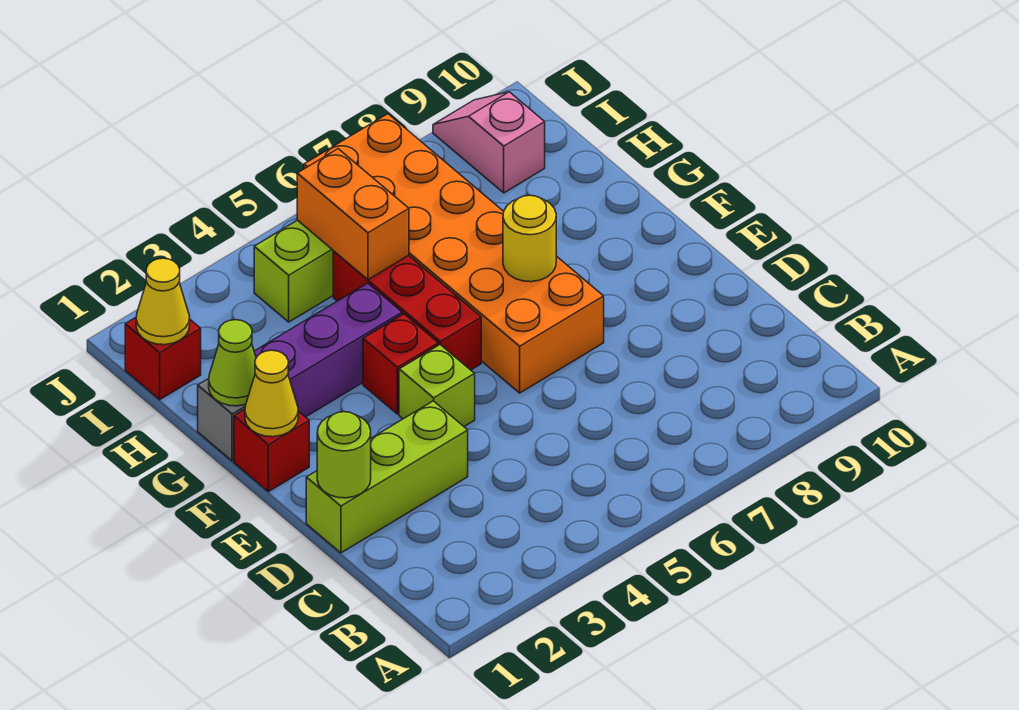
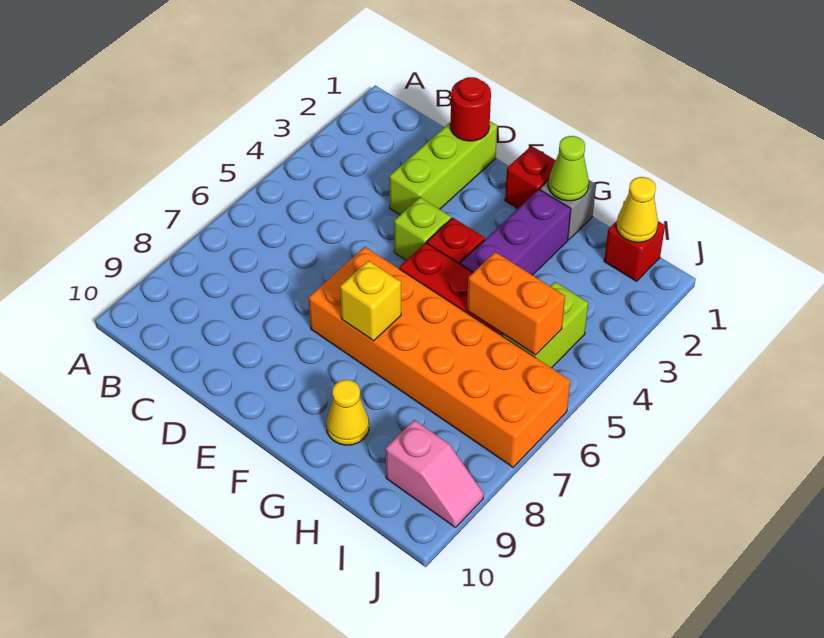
lime 1x1 round brick [317,412,371,498] -> red 1x1 round brick [450,77,491,141]
yellow 1x1 cone [245,350,298,437] -> yellow 1x1 cone moved to [326,380,369,445]
yellow 1x1 round brick [503,195,556,282] -> yellow 1x1 brick [340,261,401,341]

